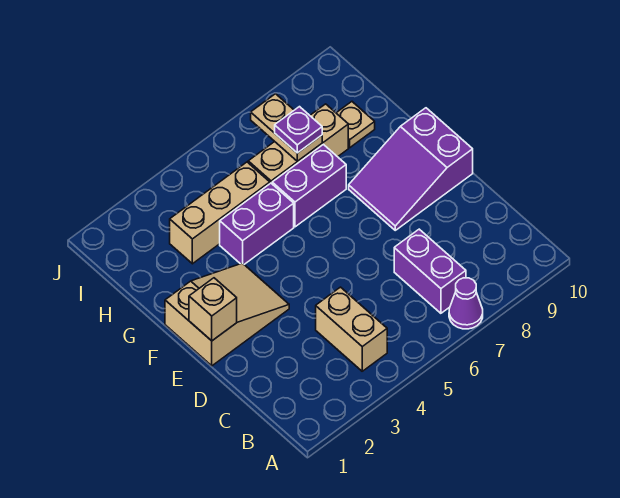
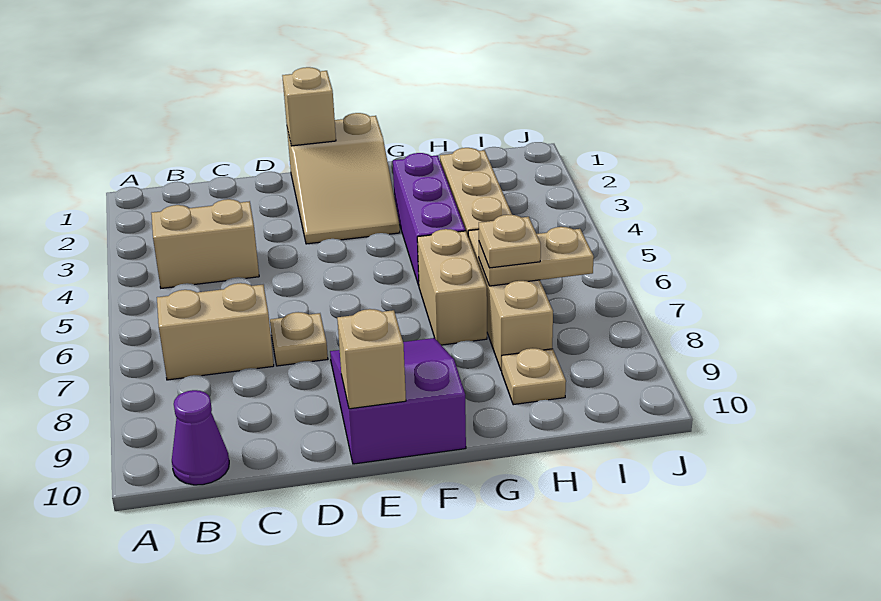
purple 1x1 cone [449,278,483,329] -> purple 1x1 cone moved to [172,390,229,485]
purple 1x2 brick [394,229,466,313] -> tan 1x2 brick [157,283,274,380]
none -> tan 1x1 plate [270,312,328,366]
none -> tan 1x1 brick [337,309,406,409]
purple 1x2 brick [220,183,294,264] -> purple 1x3 brick [393,153,465,285]
purple 1x2 brick [272,145,346,227] -> tan 1x2 brick [417,229,487,345]
purple 1x1 plate [275,107,322,153] -> tan 1x1 plate [479,215,541,268]

